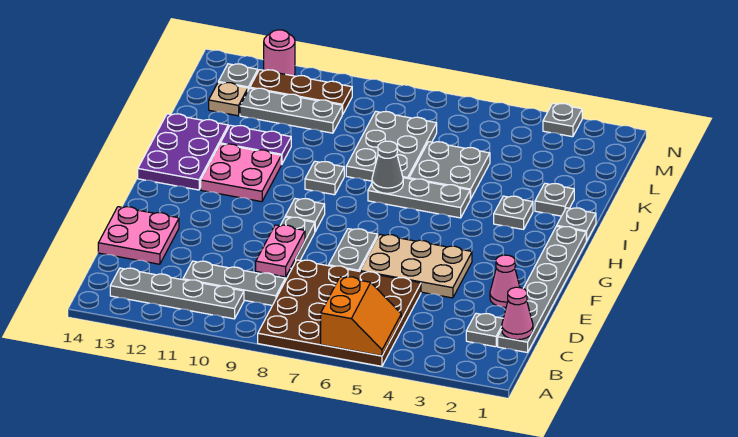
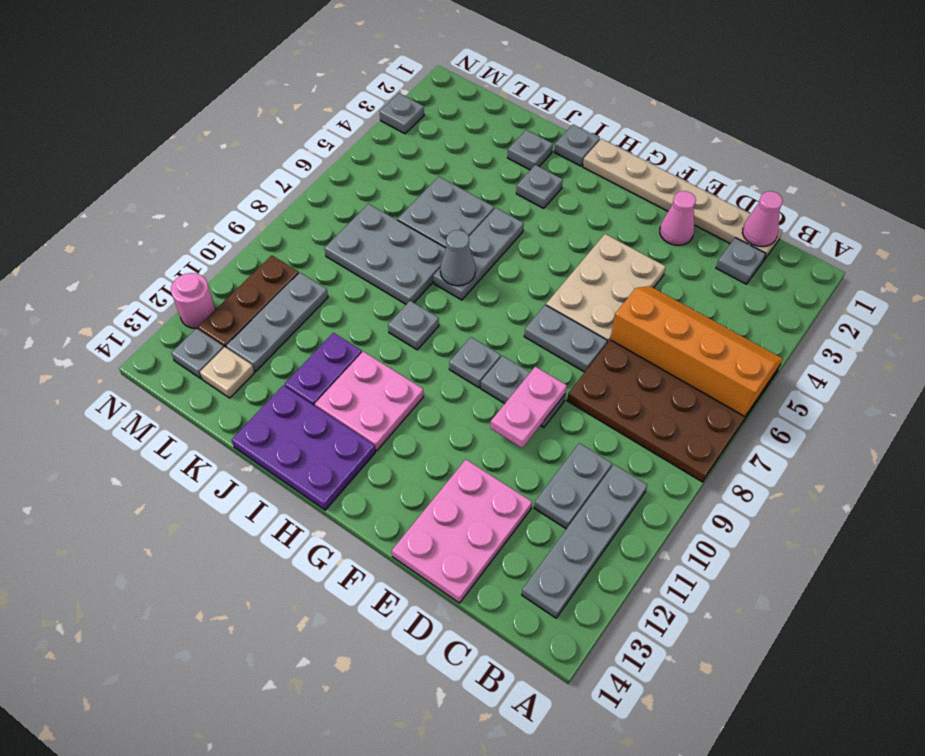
orange 2x2 slope [321,277,401,356] -> orange 2x4 slope [610,286,783,416]
grey 1x6 plate [498,226,586,353] -> tan 1x6 plate [583,139,783,261]
grey 1x3 plate [183,261,285,305] -> grey 1x2 plate [534,443,612,529]
pink 1x2 plate [256,225,305,277] -> pink 1x2 plate turned to [491,367,567,448]
pink 2x2 plate [98,207,179,264] -> pink 2x3 plate [392,460,532,603]

